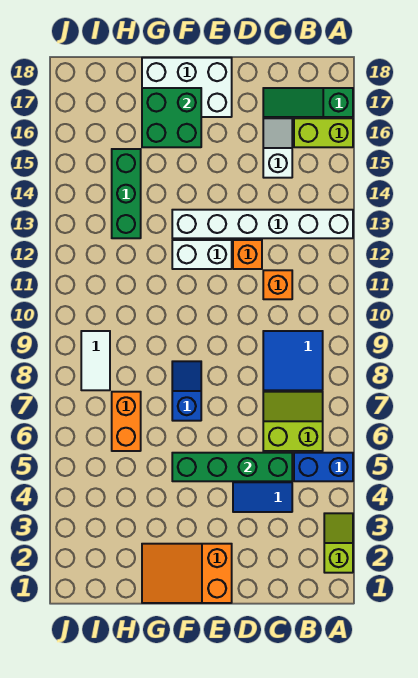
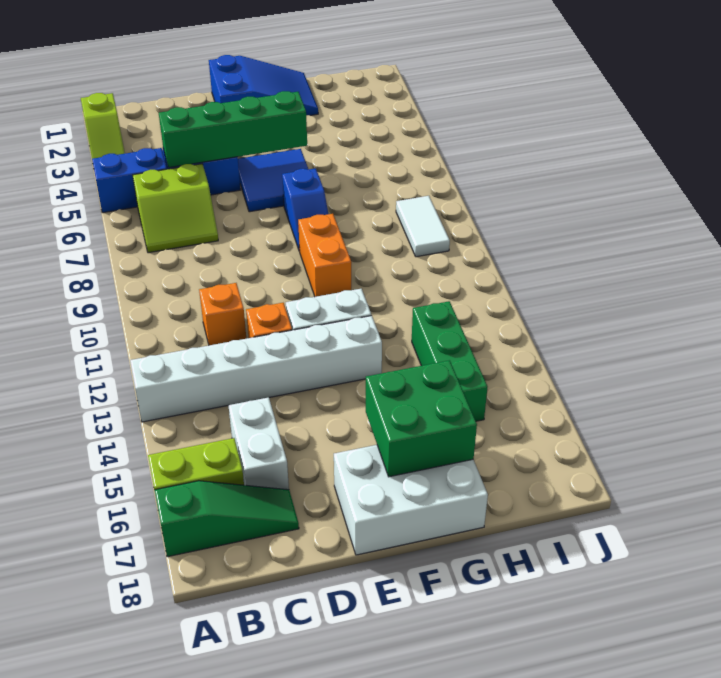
blue 2x2 tile [263,331,323,390] -> blue 2x2 tile moved to [238,149,309,212]
white 1x2 slope [263,118,292,178] -> white 1x2 brick [228,397,289,490]
orange 2x3 slope [142,544,232,603] -> blue 2x3 slope [209,55,318,116]
orange 1x2 brick [112,392,141,451] -> orange 1x2 brick moved to [298,214,351,297]

